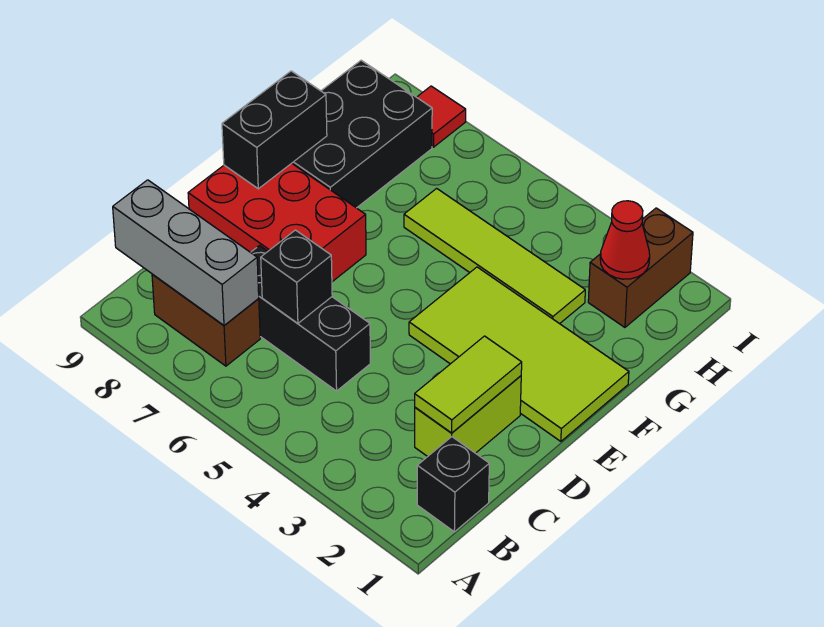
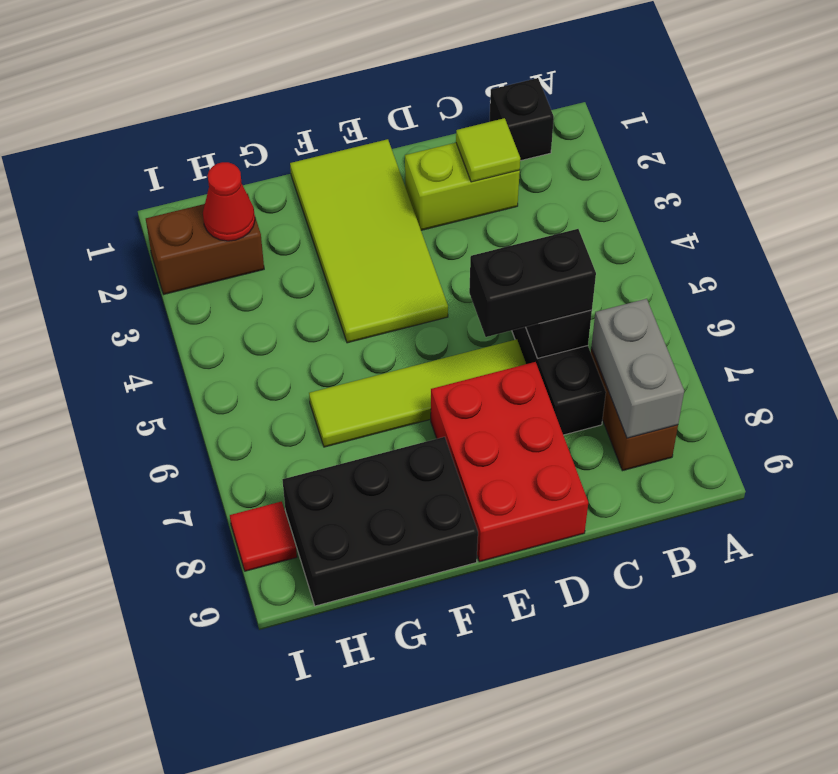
grey 1x3 brick [113,180,259,325] -> grey 1x2 brick [591,299,684,438]
lime 1x2 tile [415,336,522,433] -> lime 1x1 tile [456,118,520,182]
black 1x2 brick [222,71,327,189] -> black 1x2 brick moved to [469,229,596,337]
lime 1x4 tile [404,188,585,324] -> lime 1x4 tile turned to [309,339,526,447]

